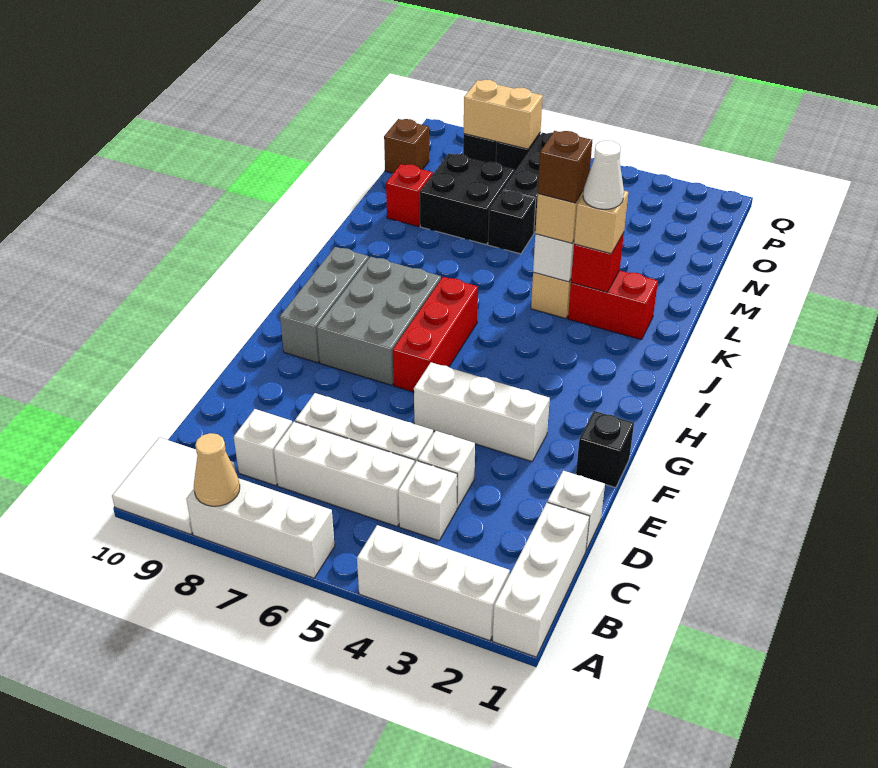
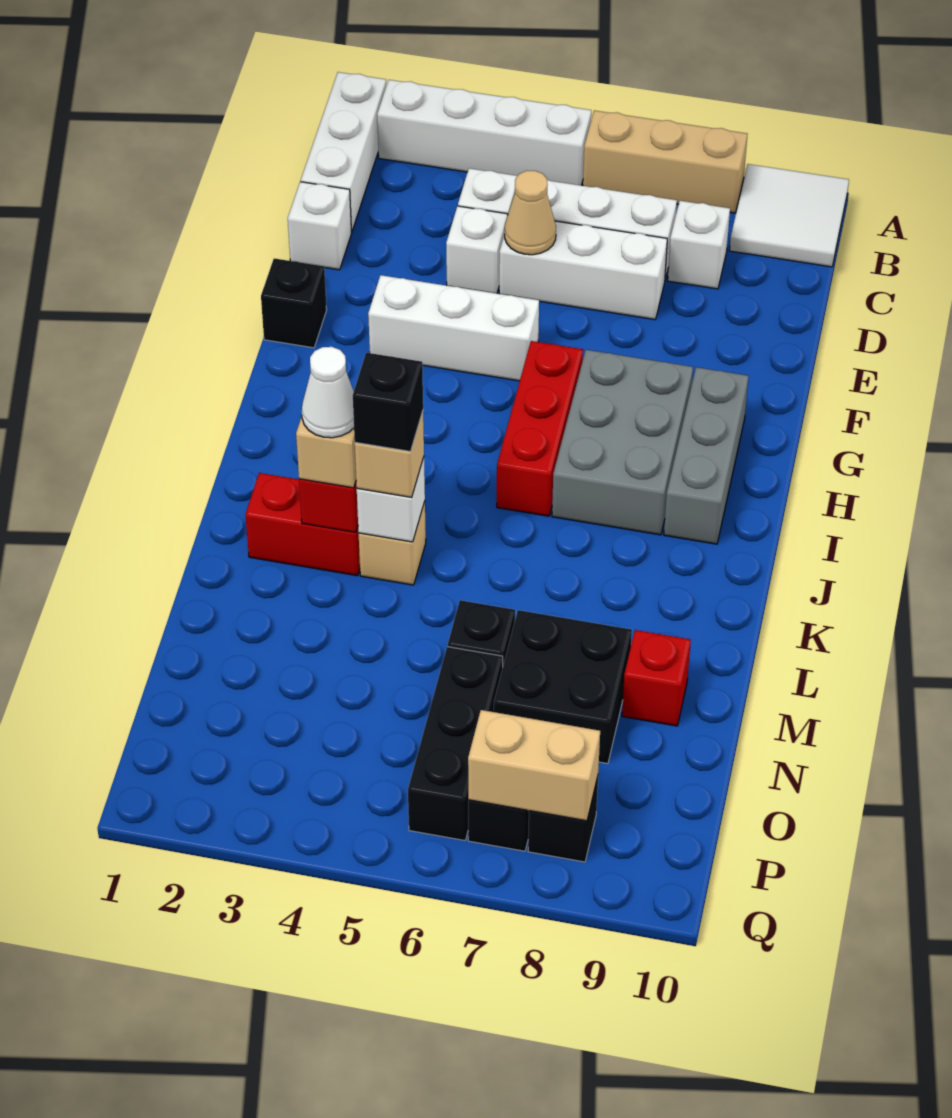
white 1x3 brick [357,525,510,641] -> white 1x4 brick [377,80,591,185]
white 1x3 brick [186,478,335,578] -> tan 1x3 brick [583,111,747,213]
tan 1x1 cone [194,433,240,506] -> tan 1x1 cone moved to [505,171,556,255]
brown 1x1 brick [538,131,592,203] -> black 1x1 brick [353,353,423,451]
brown 1x1 brick [384,119,429,173] -> none

